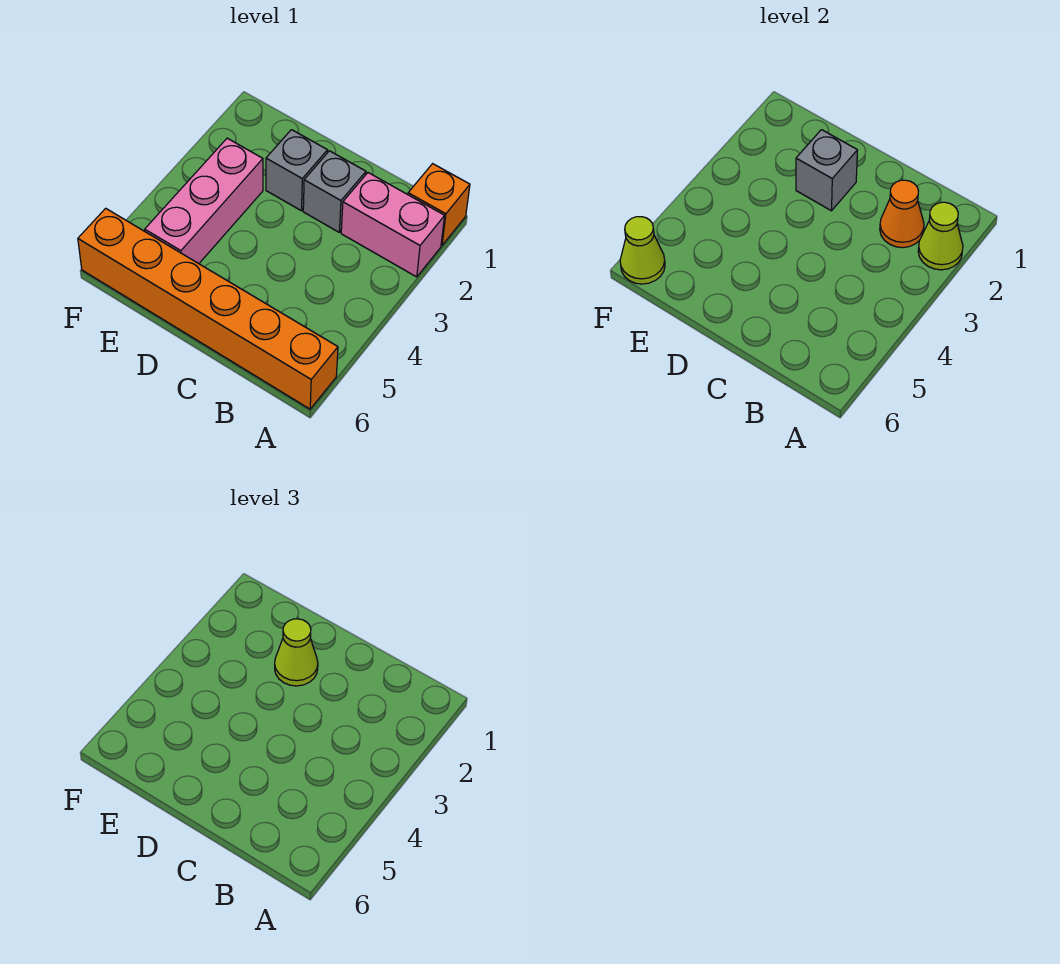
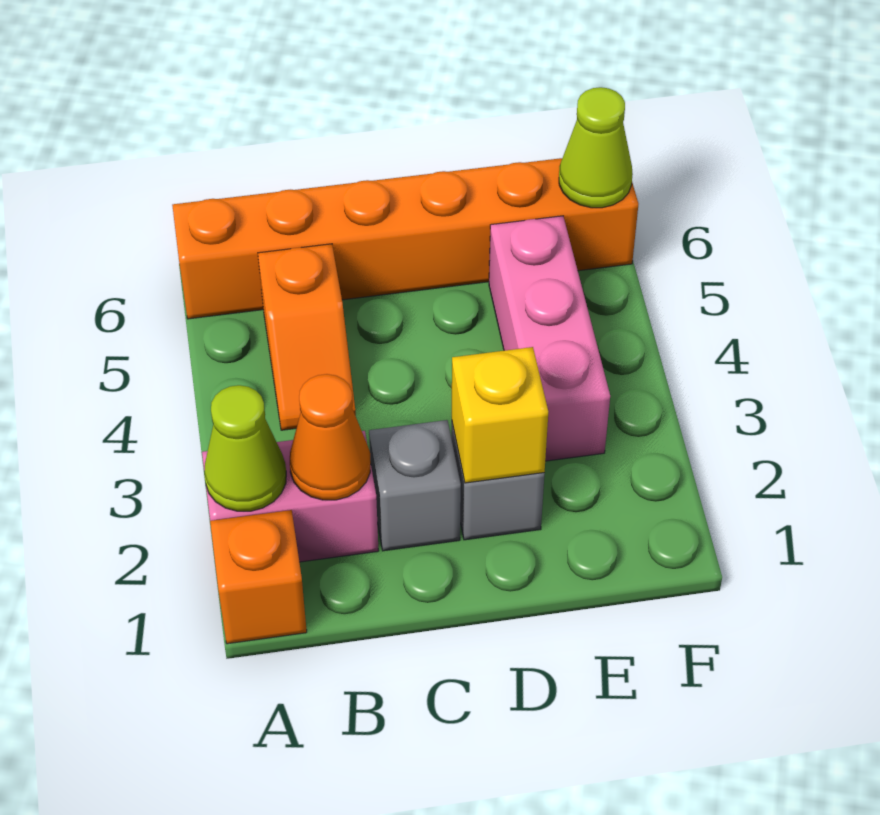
none -> orange 1x2 slope [258,244,356,430]
grey 1x1 brick [796,130,857,211] -> yellow 1x1 brick [452,347,548,483]
lime 1x1 cone [275,619,318,686] -> none

